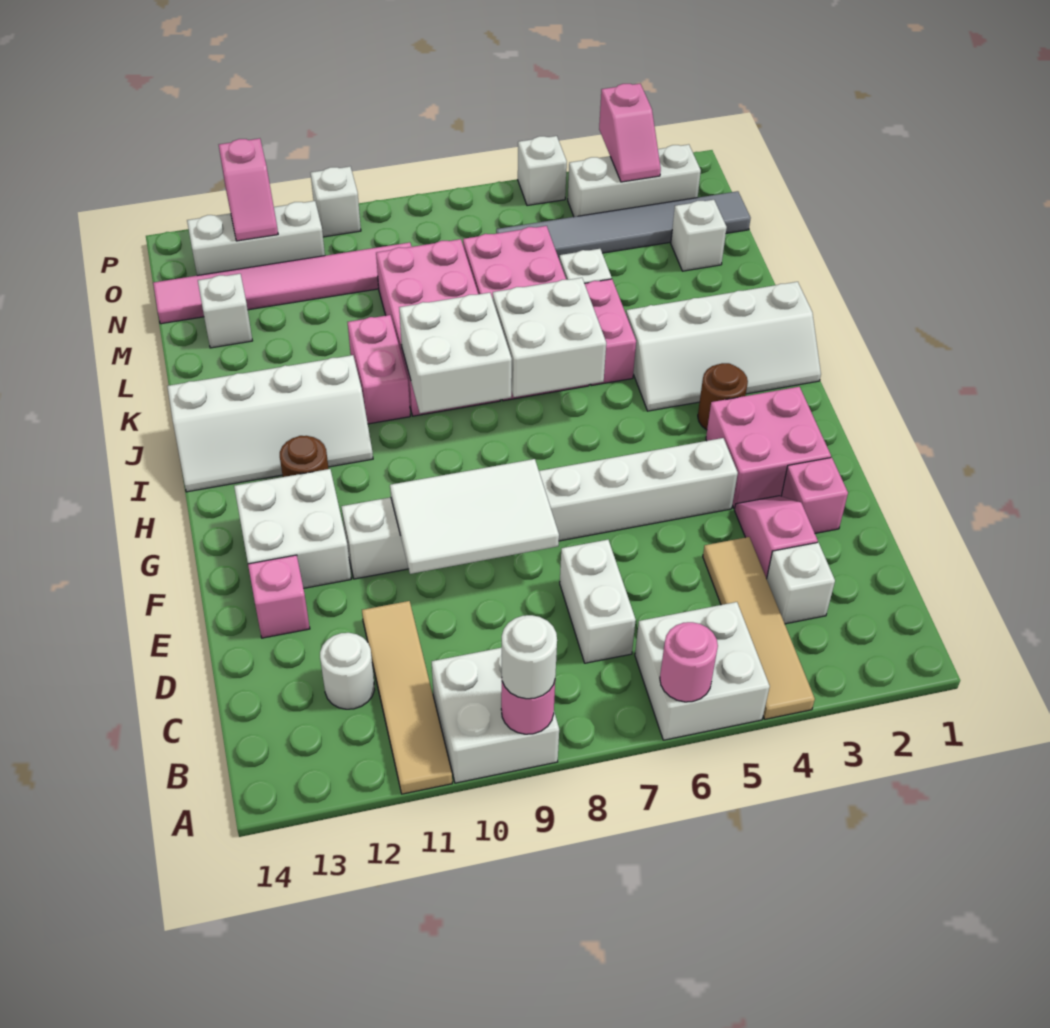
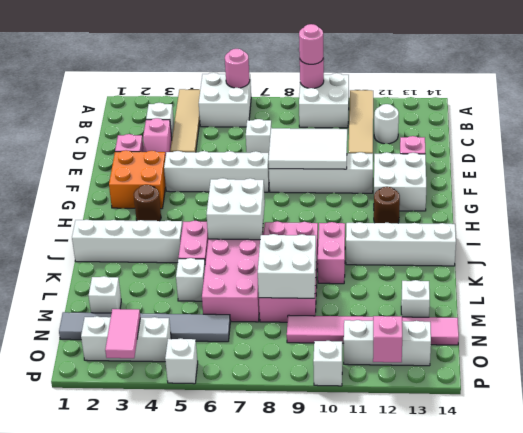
white 1x1 round brick [502,615,557,699] -> pink 1x1 round brick [299,24,323,64]
white 1x2 brick [560,540,636,663] -> white 1x1 brick [246,119,272,153]
pink 2x2 brick [706,387,831,509] -> orange 2x2 brick [109,150,166,209]
white 2x2 brick [399,293,512,413] -> white 2x2 brick moved to [258,234,316,298]
pink 1x2 slope [599,84,661,182] -> pink 1x2 tile [105,309,140,358]

